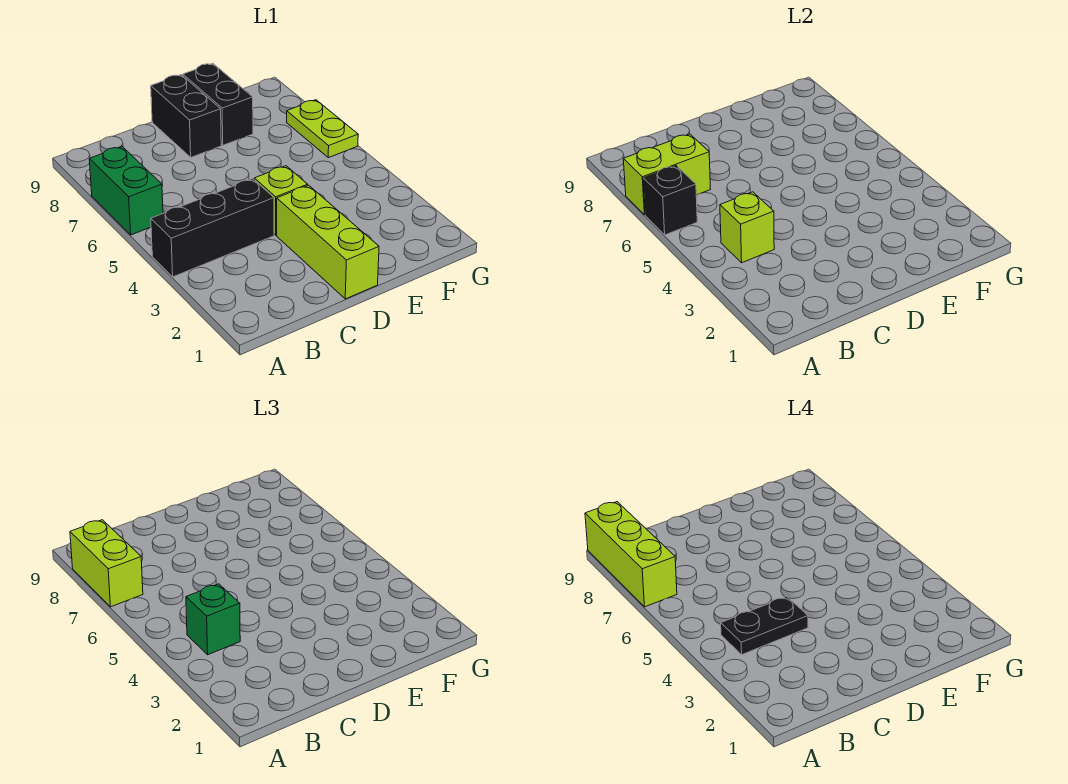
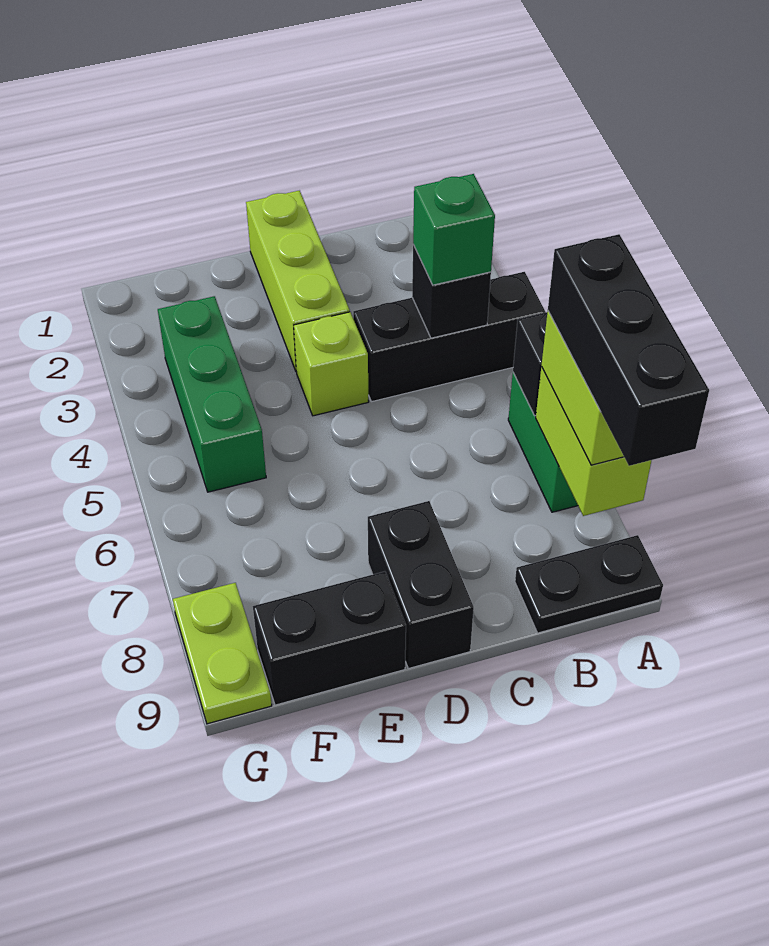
lime 1x2 brick [623,134,710,215] -> lime 1x2 brick turned to [536,367,652,516]
lime 1x3 brick [585,502,677,607] -> black 1x3 brick [548,234,709,466]
lime 1x1 brick [720,192,774,263] -> black 1x1 brick [412,245,491,338]
black 1x2 plate [721,597,808,655] -> black 1x2 plate moved to [515,535,663,633]
black 1x2 brick [183,63,253,145] -> black 1x2 brick turned to [253,571,406,705]
none -> green 1x3 brick [158,296,266,492]
lime 1x2 plate [287,100,358,158] -> lime 1x2 plate moved to [173,583,272,724]

